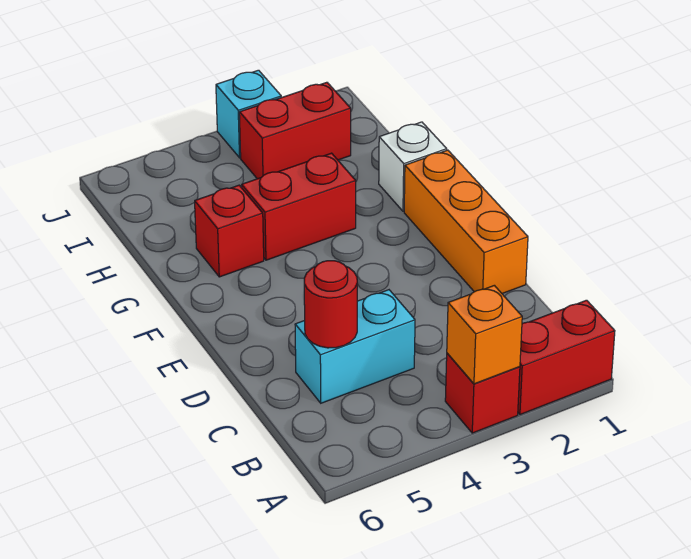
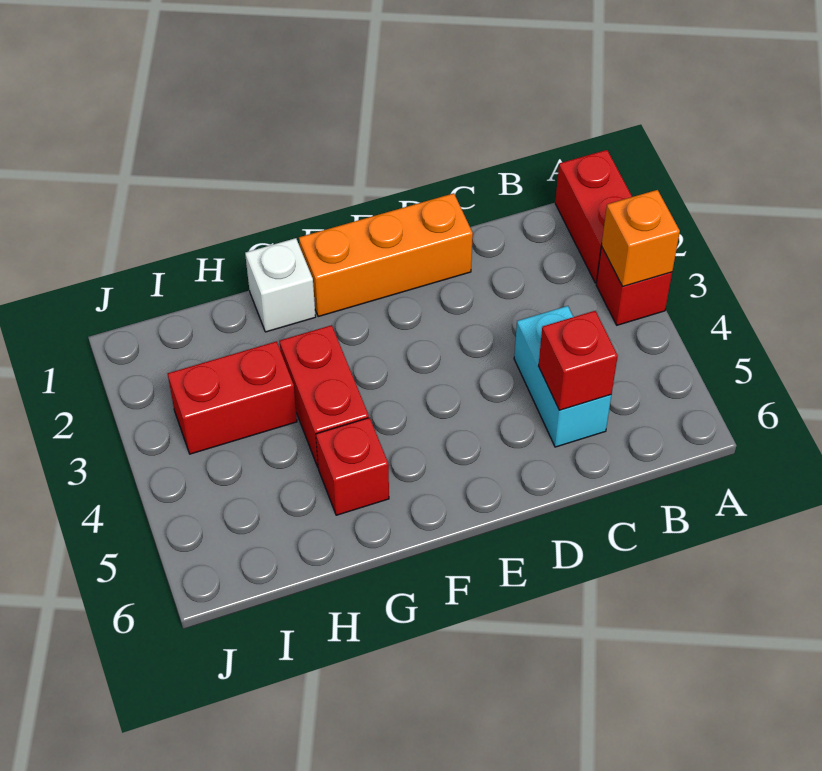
red 1x1 round brick [304,261,357,348] -> red 1x1 brick [539,311,618,410]
red 1x2 brick [239,82,351,179] -> red 1x2 brick turned to [168,341,297,454]
cyan 1x1 brick [216,70,281,158] -> none

